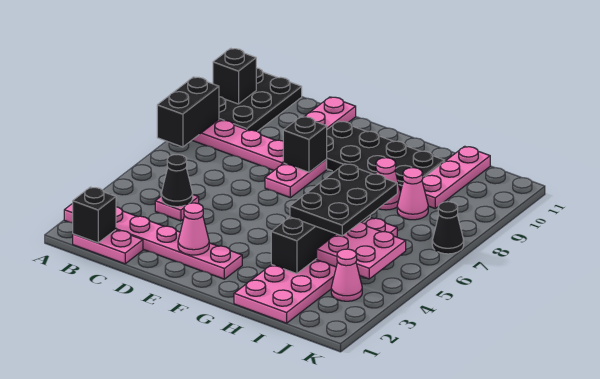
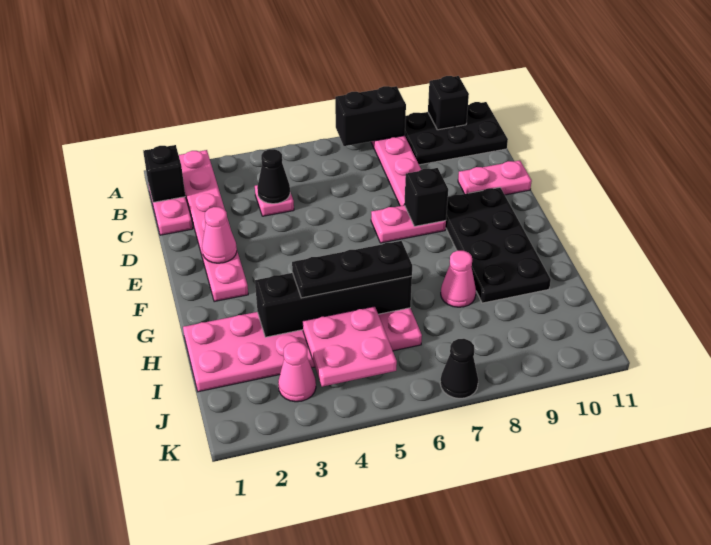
black 2x3 plate [290,164,397,236] -> black 1x3 plate [292,241,412,298]
pink 1x1 cone [397,168,428,220] -> none
pink 1x3 plate [422,146,490,208] -> none

